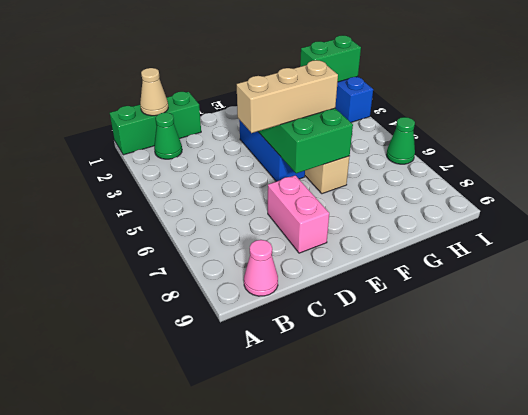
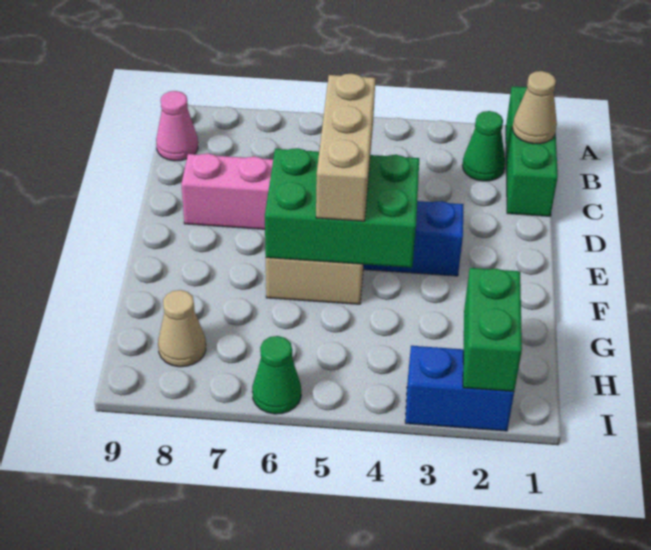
none -> tan 1x1 cone [158,290,206,367]

